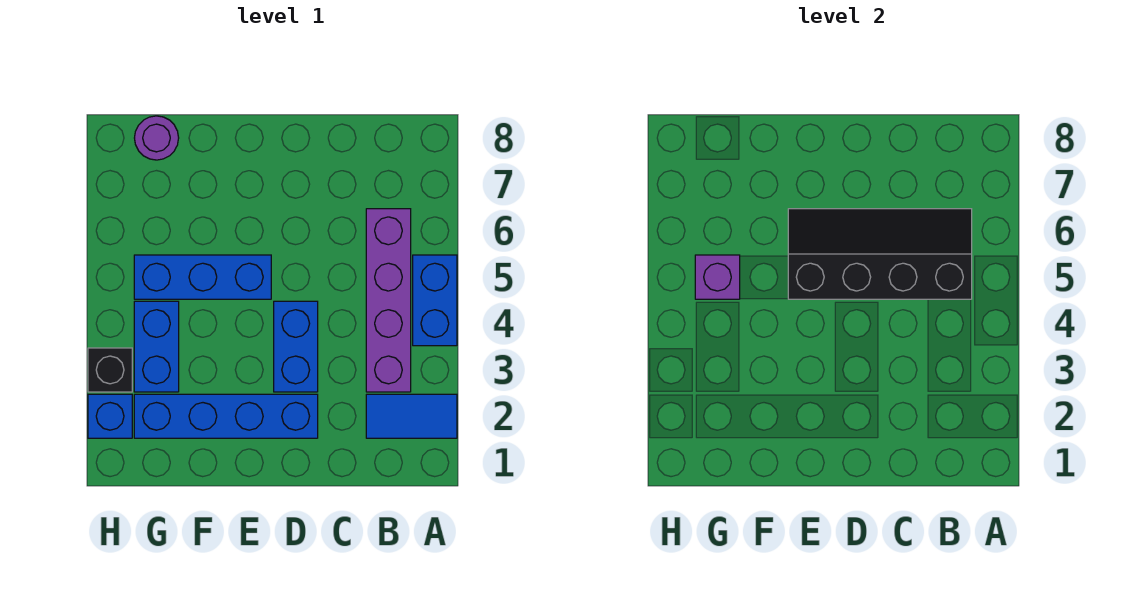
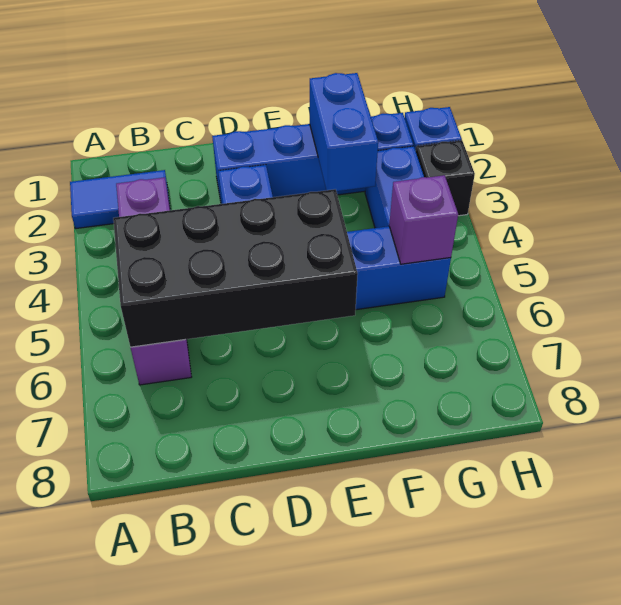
blue 1x2 brick [413,255,457,346] -> blue 1x2 brick moved to [310,73,378,191]
black 2x4 slope [788,209,972,299] -> black 2x4 brick [113,189,358,347]
purple 1x1 round brick [135,116,179,160] -> none

